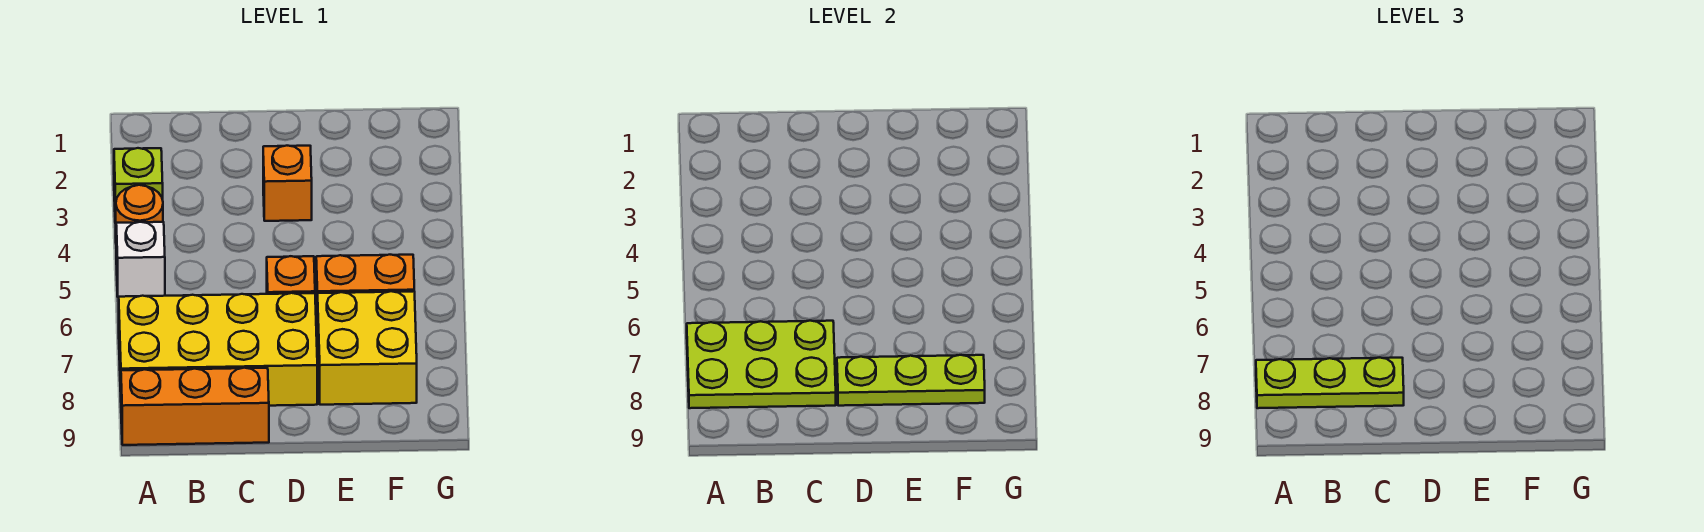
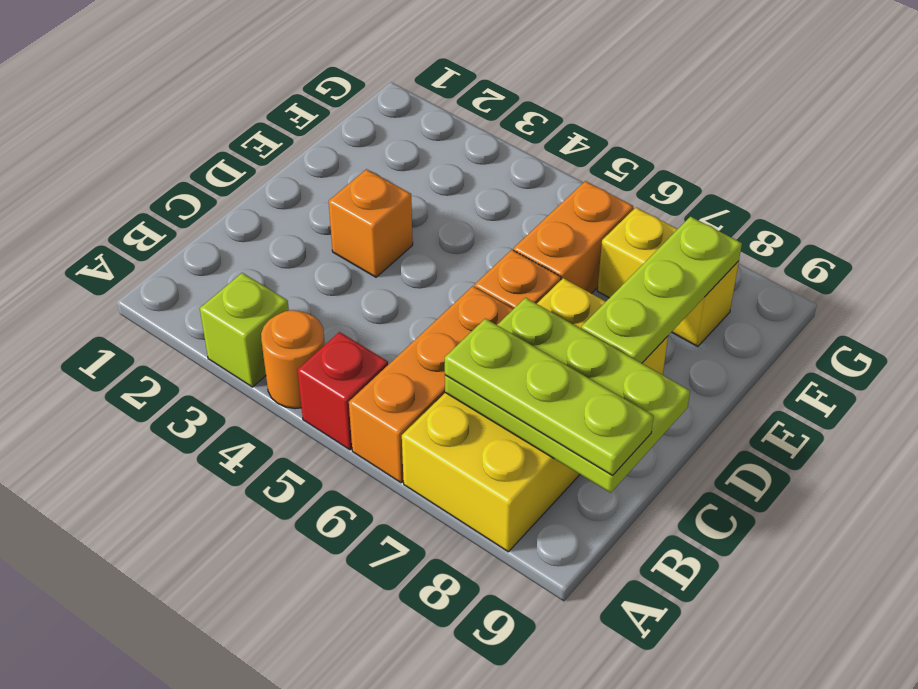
white 1x1 brick [116,222,165,297] -> red 1x1 brick [298,332,388,450]
lime 2x3 plate [687,321,836,408] -> lime 2x3 plate turned to [445,298,690,493]
lime 1x3 plate [1256,358,1404,408] -> lime 1x3 plate turned to [445,319,654,475]
orange 1x3 brick [121,368,269,445] -> orange 1x3 brick moved to [349,286,513,483]
yellow 2x2 brick [318,291,417,405] -> yellow 1x2 brick [598,208,739,347]

